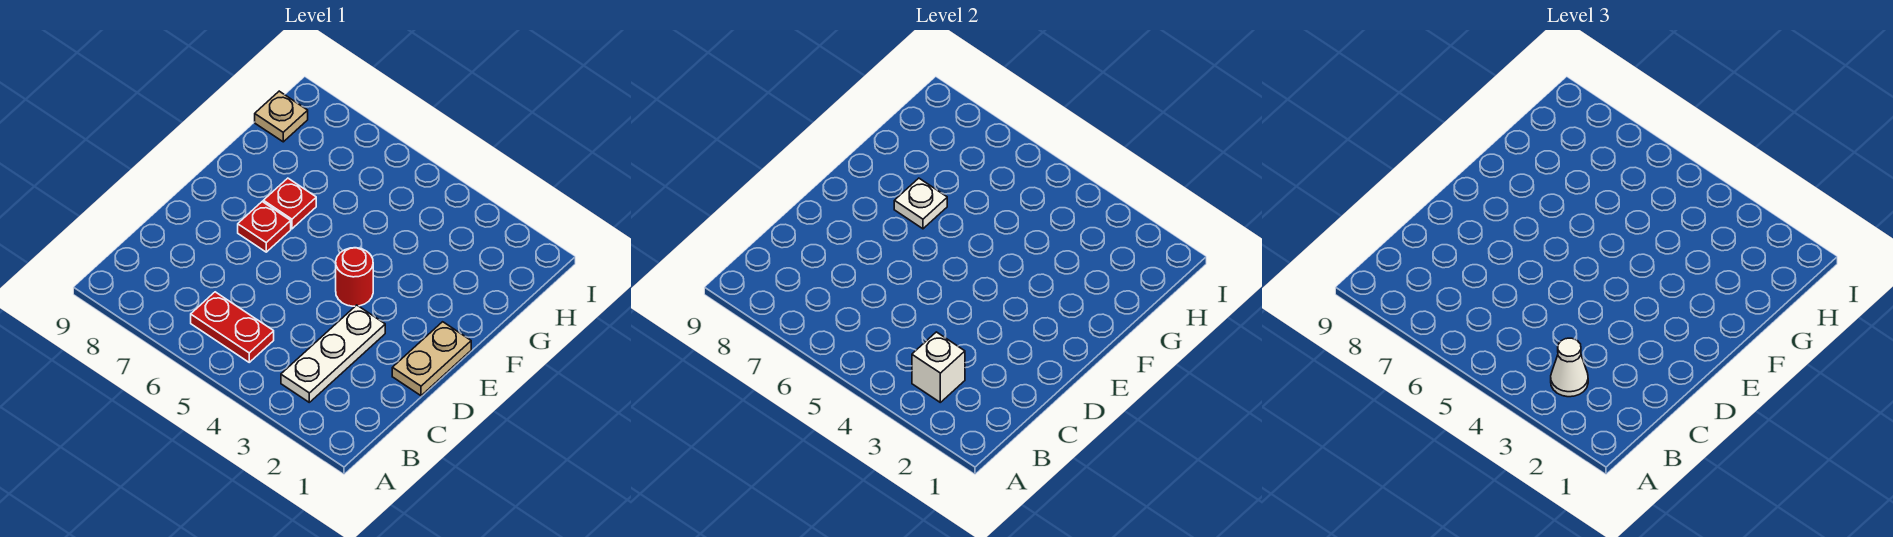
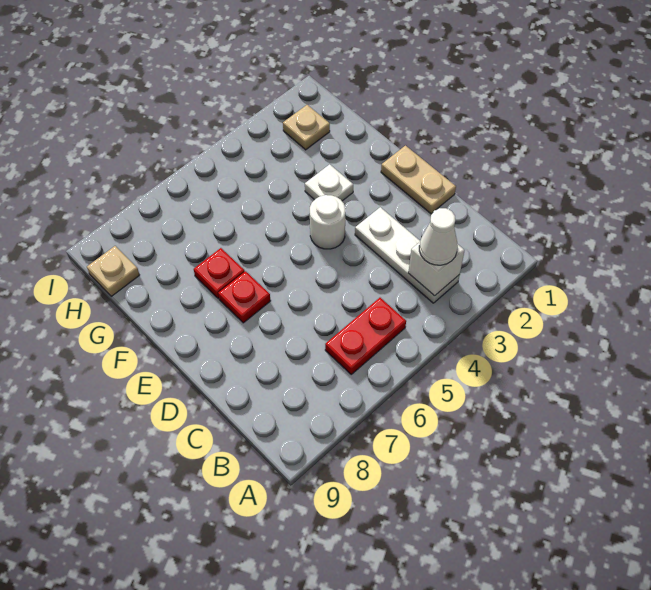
red 1x1 round brick [336,248,373,306] -> white 1x1 round brick [310,195,345,249]
white 1x1 plate [894,178,947,229] -> white 1x1 plate moved to [305,164,353,201]
none -> tan 1x1 plate [283,105,330,150]

